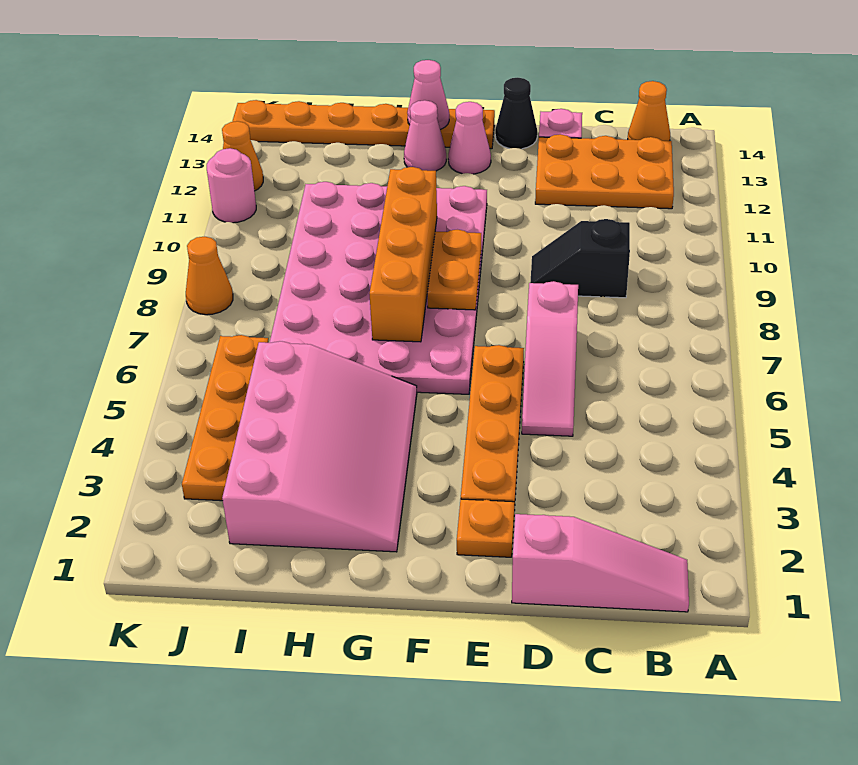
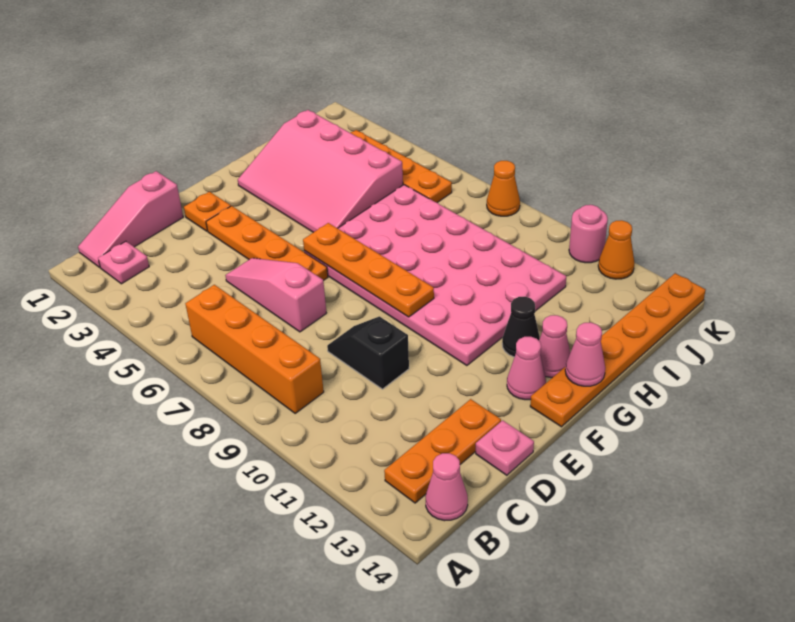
none -> pink 1x1 plate [98,241,149,284]
orange 2x3 plate [535,134,674,209] -> orange 1x3 plate [384,399,501,503]
orange 1x1 cone [628,81,670,141] -> pink 1x1 cone [425,453,468,521]
black 1x2 slope [530,219,630,298] -> black 1x2 slope turned to [327,316,409,389]
black 1x1 cone [495,78,537,149] -> black 1x1 cone moved to [502,297,540,357]
orange 1x2 plate [427,230,481,310] -> orange 1x4 plate [303,223,434,317]
orange 1x4 brick [370,167,437,342] -> orange 1x4 brick moved to [185,285,324,414]

